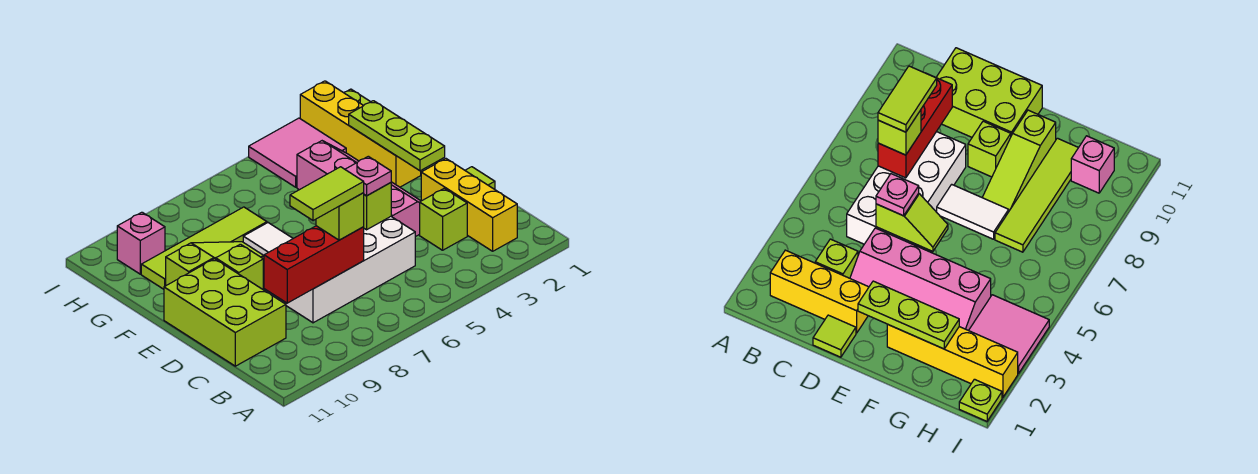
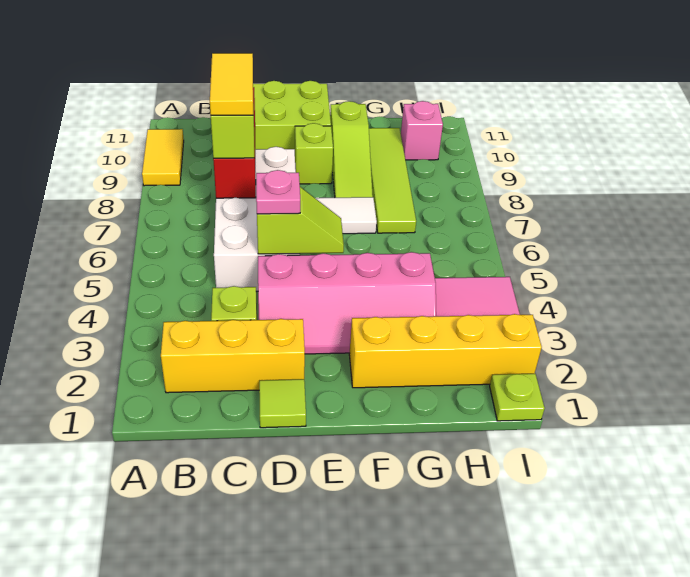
none -> yellow 1x2 tile [142,129,184,186]
lime 1x2 tile [290,167,364,221] -> yellow 1x2 tile [210,53,253,115]
lime 1x3 plate [349,101,445,171] -> none

